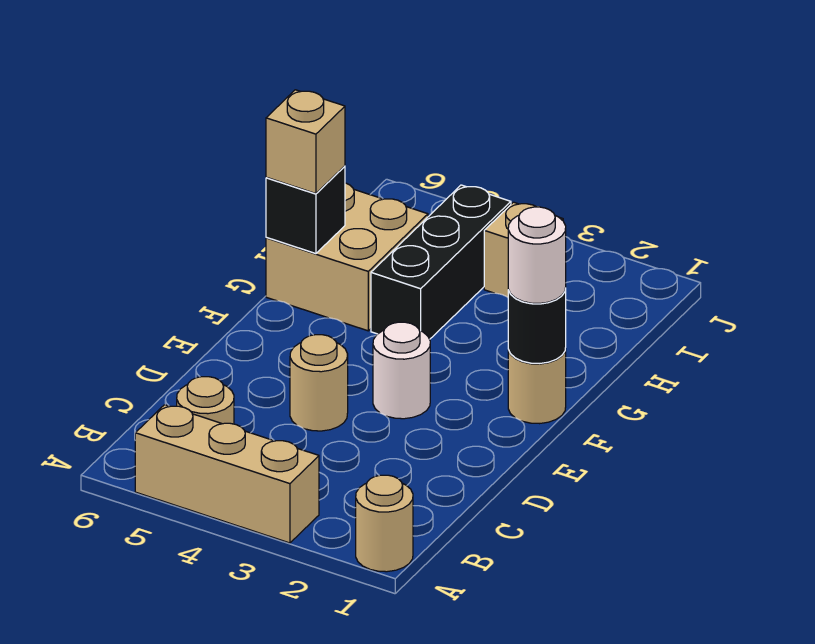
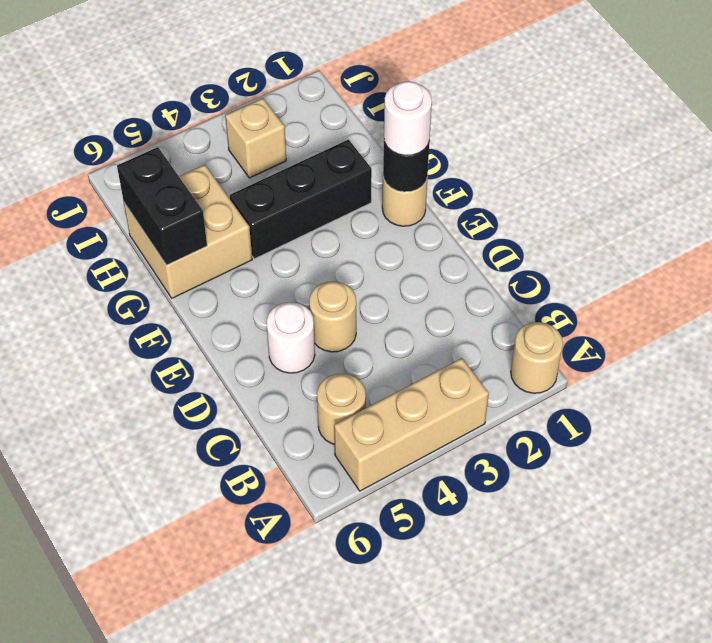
white 1x1 round brick [373,322,430,419] -> white 1x1 round brick moved to [267,302,315,373]
black 1x3 brick [371,185,511,339] -> black 1x3 brick turned to [229,140,372,259]
black 1x1 brick [266,166,345,254] -> black 1x2 brick [117,147,207,265]
tan 1x1 brick [266,90,345,194] -> none

